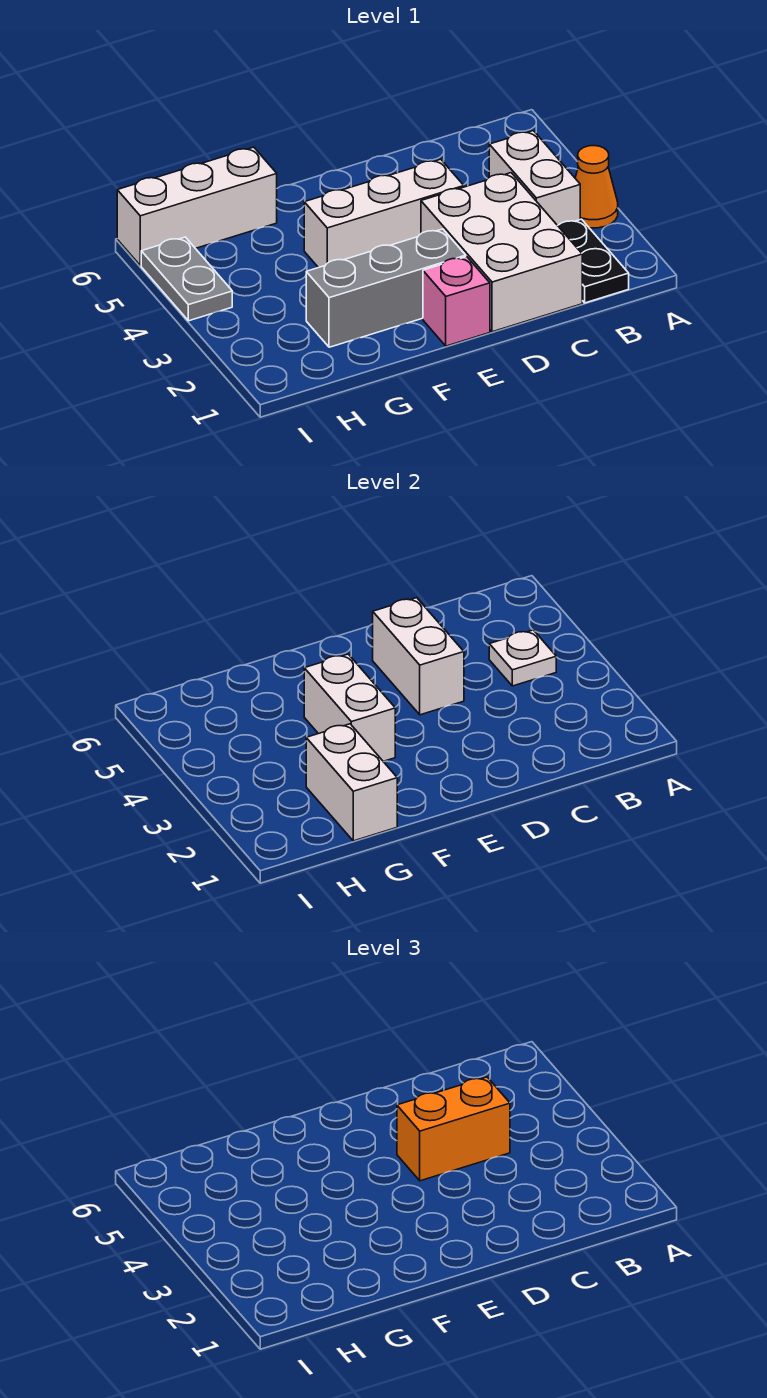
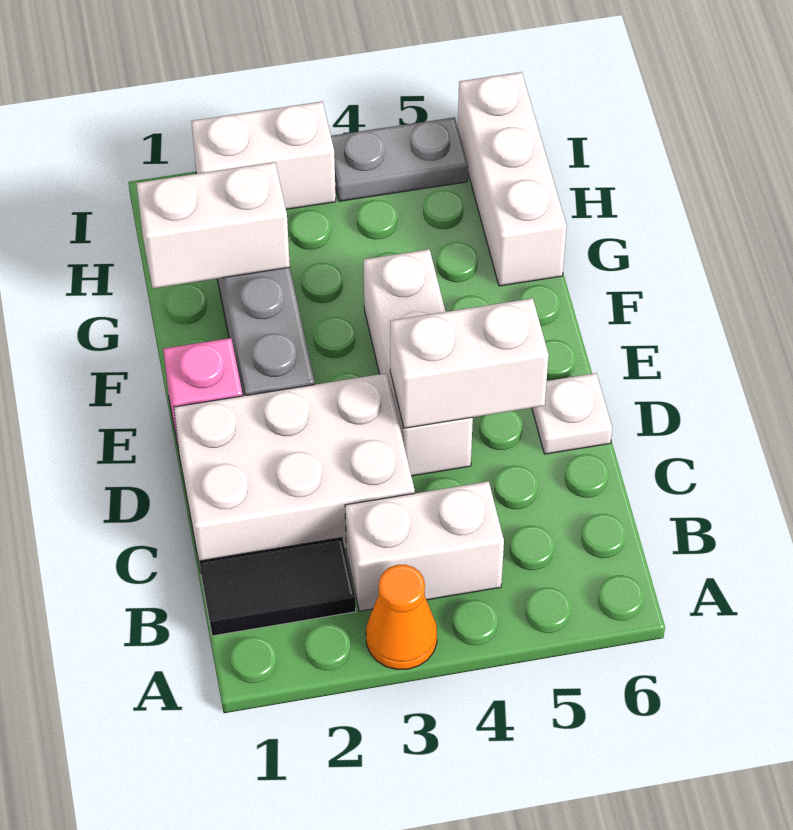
black 1x2 plate [558,219,629,303] -> black 1x2 tile [200,538,356,636]
white 1x1 plate [489,630,556,686] -> white 1x1 plate moved to [532,373,612,454]
orange 1x2 brick [397,1077,510,1181] -> none
white 1x2 brick [304,654,395,762] -> white 1x2 brick moved to [191,102,336,209]

